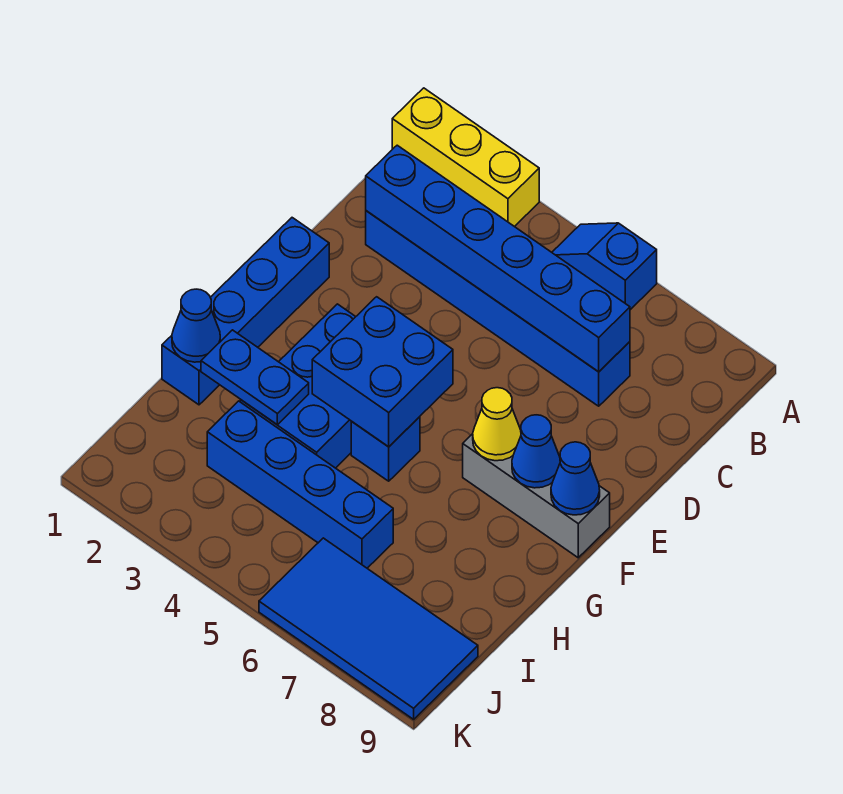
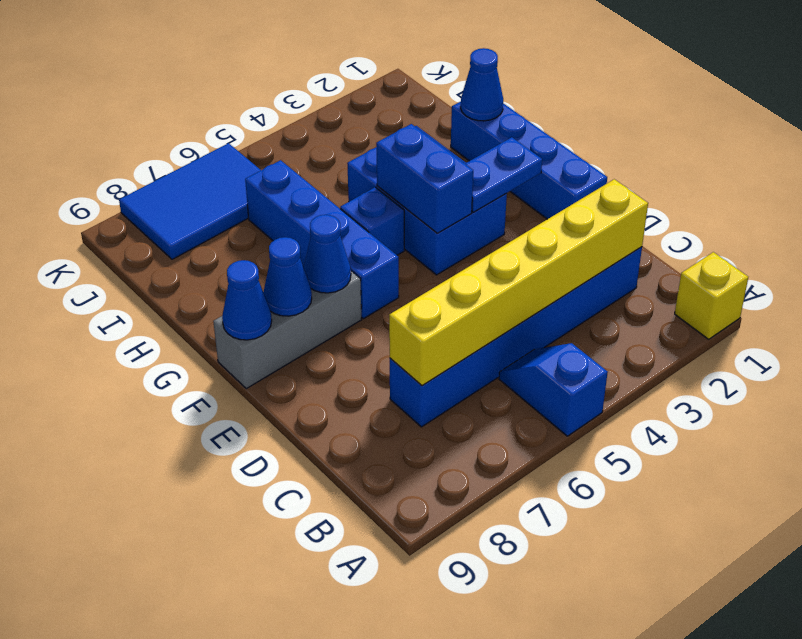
yellow 1x3 brick [392,88,539,227] -> yellow 1x1 brick [675,252,748,339]
blue 1x2 slope [552,223,657,310] -> blue 1x2 slope turned to [499,343,608,436]
blue 1x6 brick [366,145,630,372] -> yellow 1x6 brick [389,179,648,386]
blue 2x2 brick [312,297,453,447] -> blue 1x2 brick [376,124,473,233]
yellow 1x1 cone [473,388,521,461] -> blue 1x1 cone [304,215,351,293]
blue 1x2 plate [201,330,309,425] -> blue 1x2 plate moved to [465,137,542,212]
blue 1x4 brick [207,401,393,568] -> blue 1x4 brick turned to [245,160,399,319]
blue 2x4 tile [259,538,478,719] -> blue 2x3 tile [119,143,261,259]

